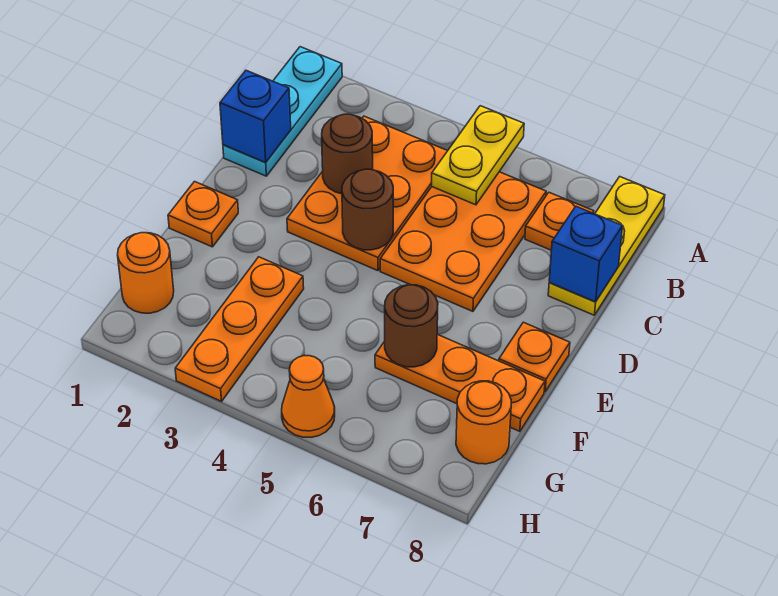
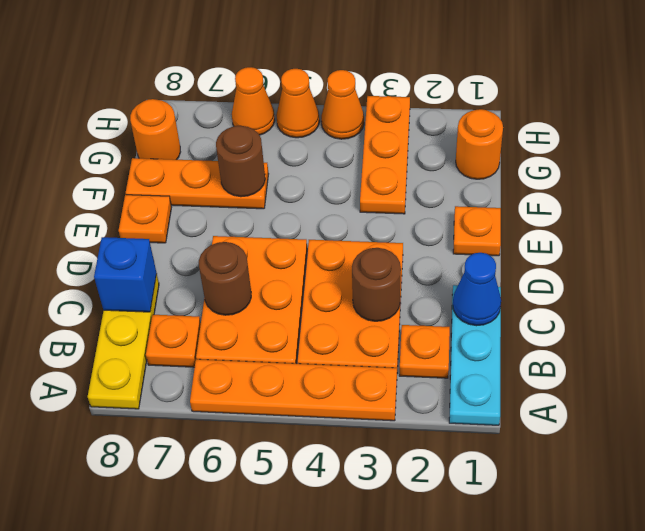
none -> orange 1x4 plate [190,359,397,421]
yellow 1x2 plate [432,106,524,205] -> none
none -> orange 1x1 plate [399,325,450,378]
blue 1x1 brick [220,70,291,163] -> blue 1x1 cone [453,253,501,326]
brown 1x1 round brick [342,169,393,250] -> brown 1x1 round brick moved to [199,242,251,315]
none -> orange 1x1 cone [321,70,364,139]
none -> orange 1x1 cone [232,67,275,135]

